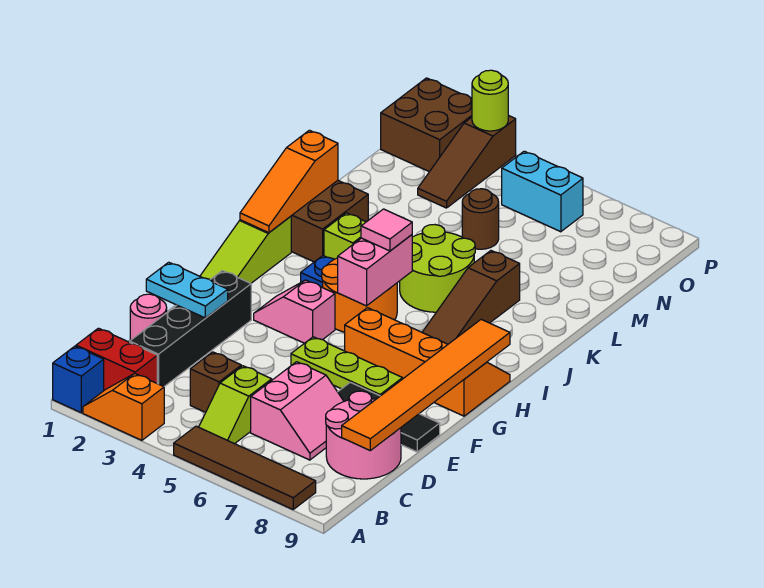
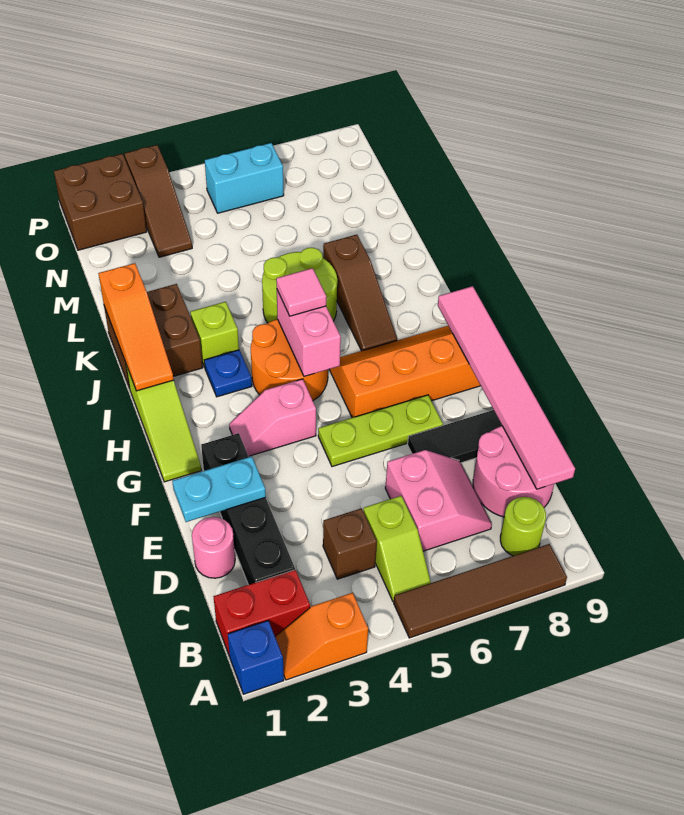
orange 1x6 tile [342,319,510,451] -> pink 1x6 tile [438,286,575,489]
brown 1x1 round brick [462,189,499,249] -> none
lime 1x1 round brick [472,70,508,131] -> lime 1x1 round brick moved to [500,497,546,556]

